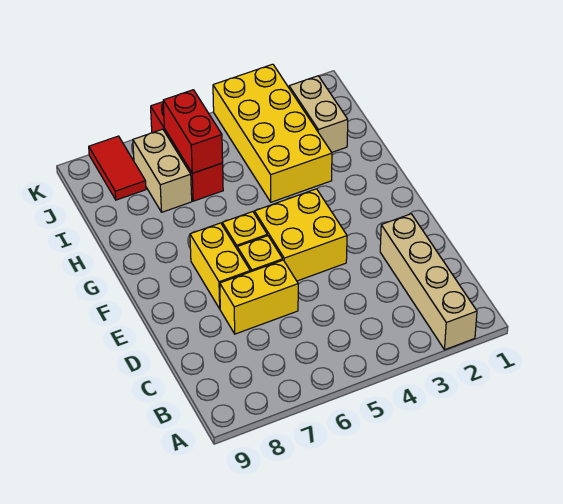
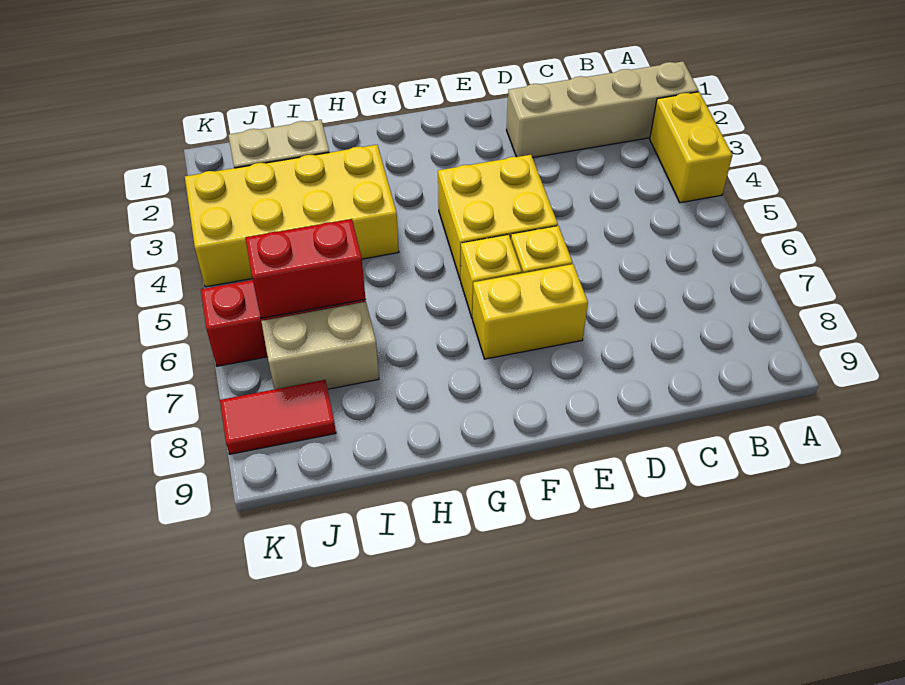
yellow 1x2 brick [220,260,298,334] -> yellow 1x2 brick moved to [650,92,732,203]

